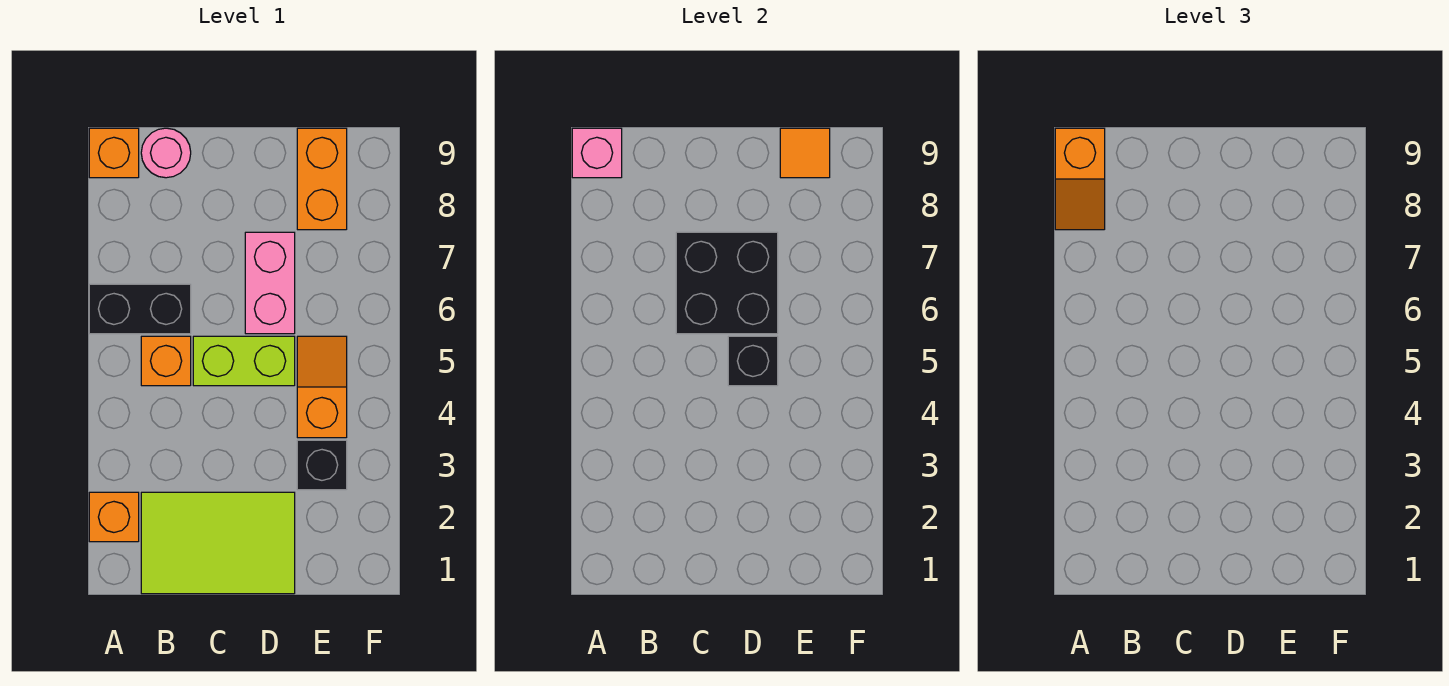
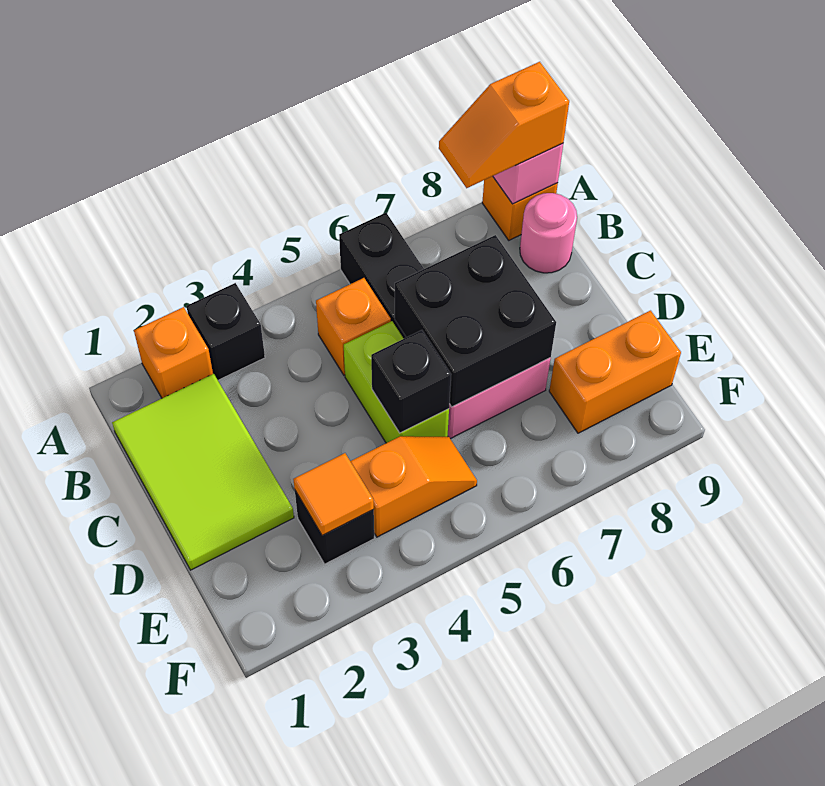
none -> black 1x1 brick [186,283,265,380]
orange 1x1 tile [780,128,830,178] -> orange 1x1 tile moved to [293,453,374,536]

